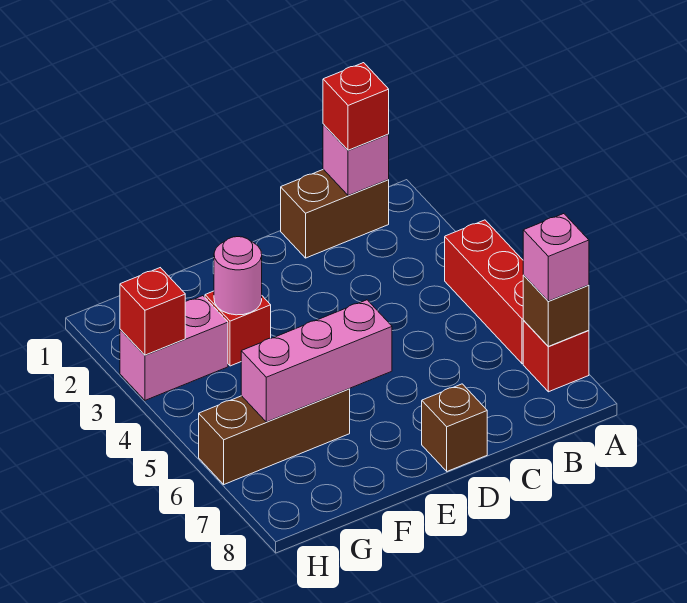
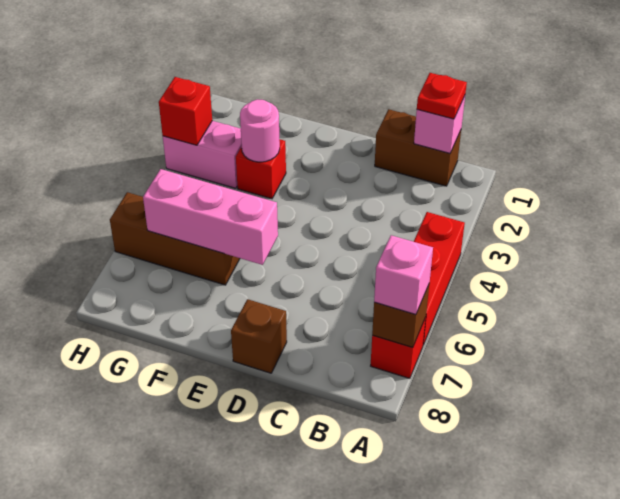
red 1x1 brick [323,63,389,150] -> red 1x1 plate [417,73,467,119]

